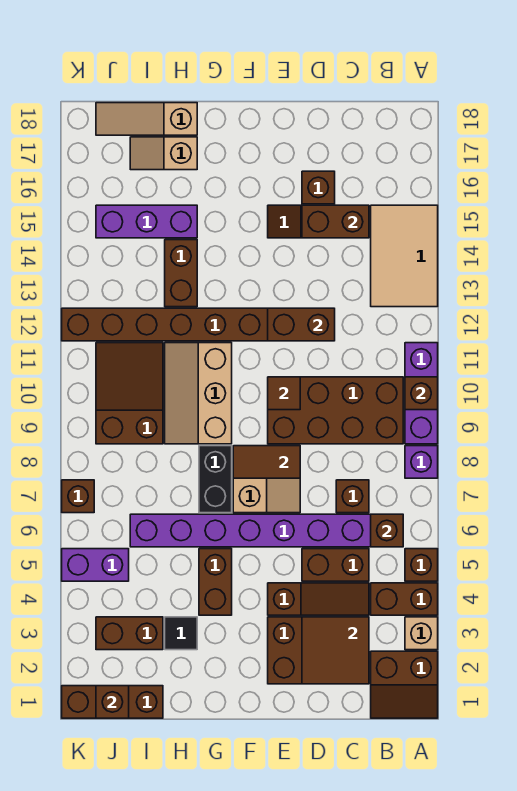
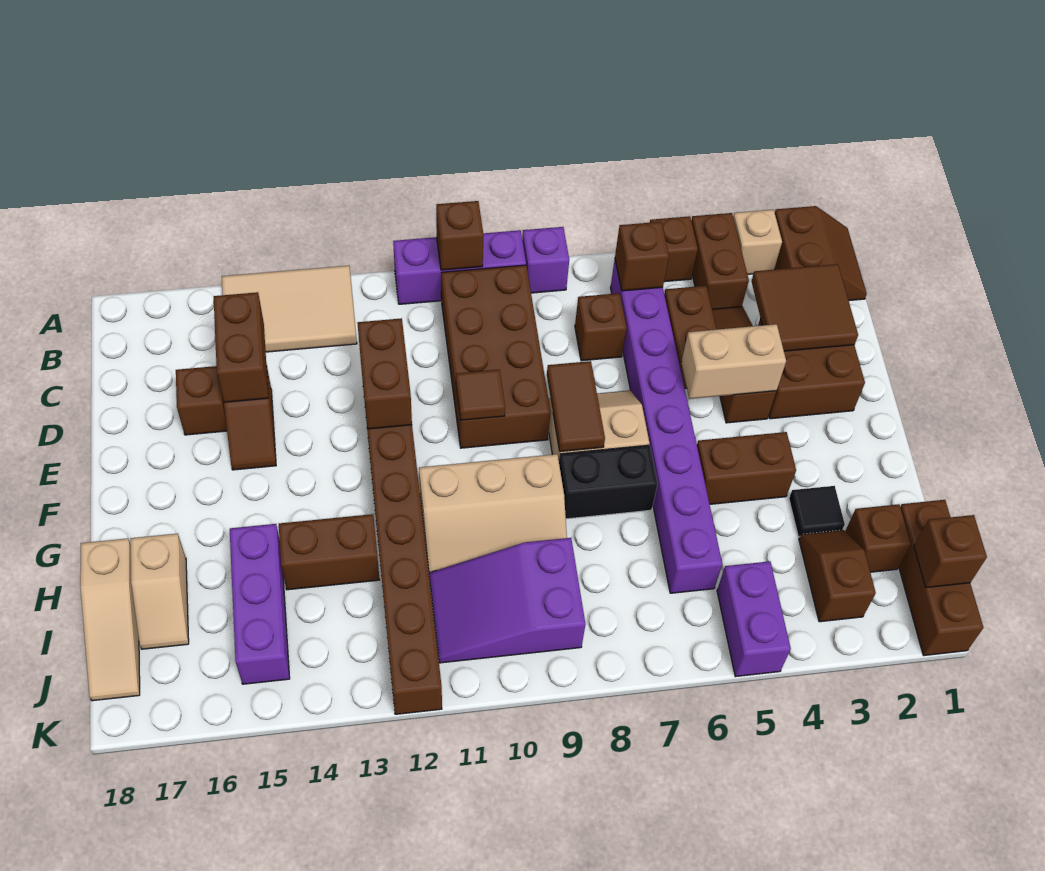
none -> tan 1x2 brick [681,324,786,399]
brown 1x2 brick [96,617,163,650] -> brown 1x2 slope [799,530,876,622]
brown 2x3 slope [96,343,163,444] -> purple 2x3 slope [429,538,585,663]
brown 1x1 brick [62,480,94,513] -> brown 1x1 brick moved to [845,504,911,572]

